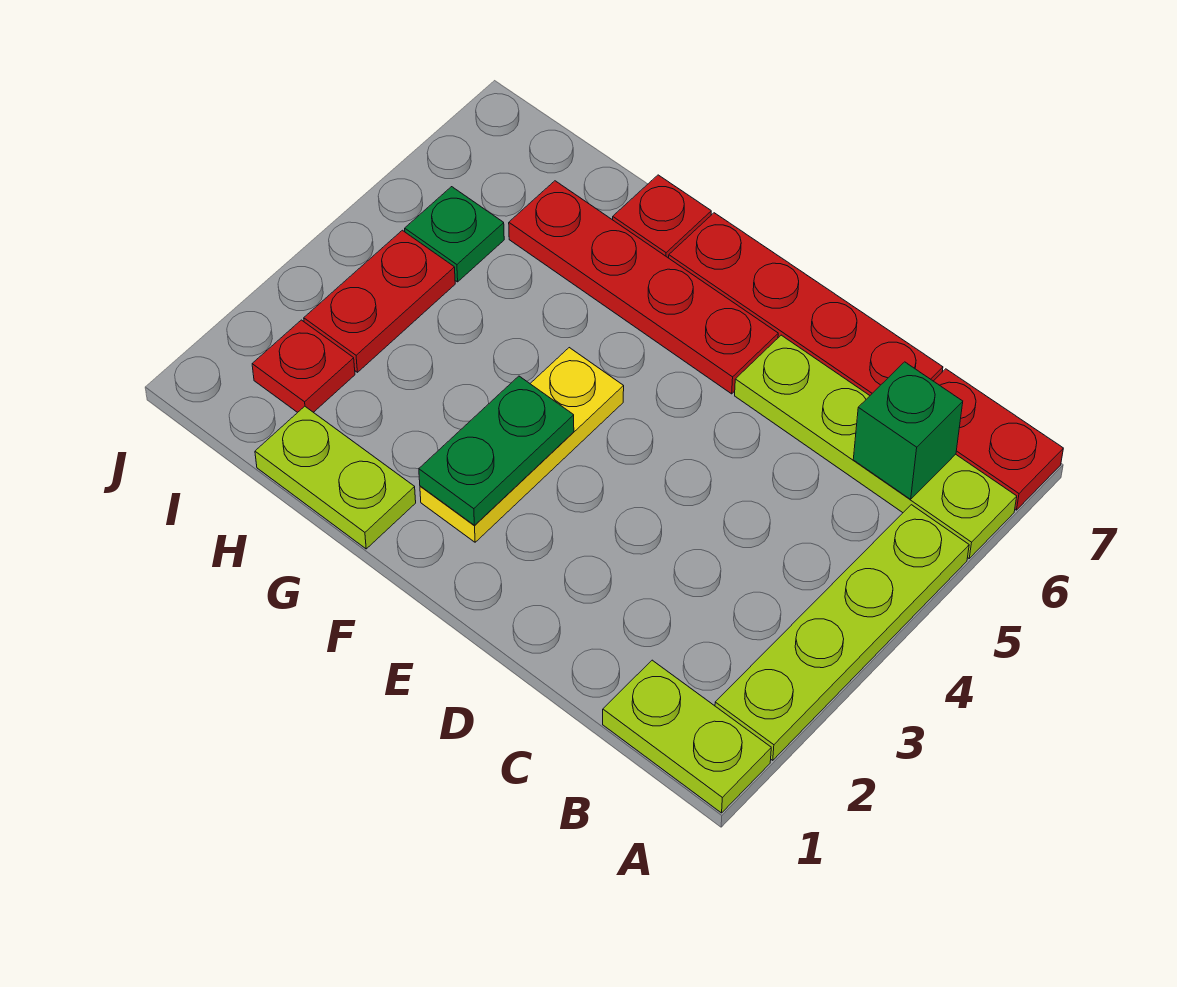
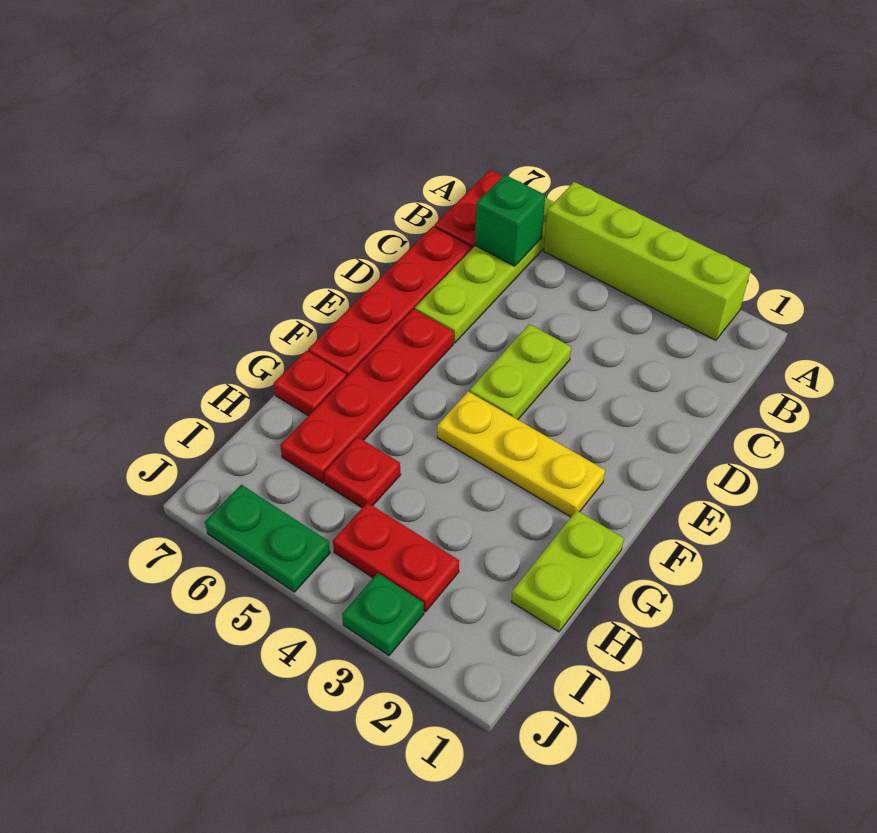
lime 1x2 plate [603,660,771,813] -> lime 1x2 plate moved to [470,324,571,420]
lime 1x4 plate [715,505,969,760] -> lime 1x4 brick [544,182,751,340]
green 1x2 plate [419,376,574,525] -> green 1x2 plate moved to [205,485,330,592]
red 1x1 plate [252,320,355,412] -> red 1x1 plate moved to [324,437,400,508]
green 1x1 plate [405,187,504,282] -> green 1x1 plate moved to [342,573,424,656]

